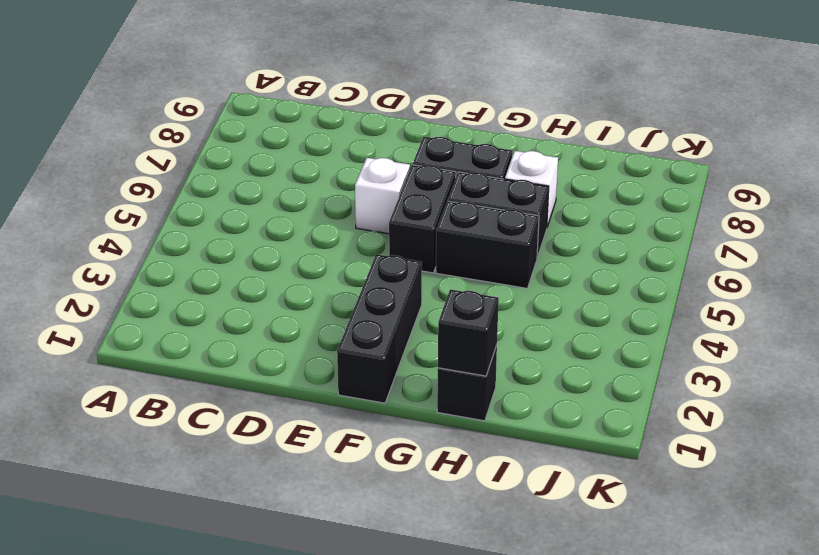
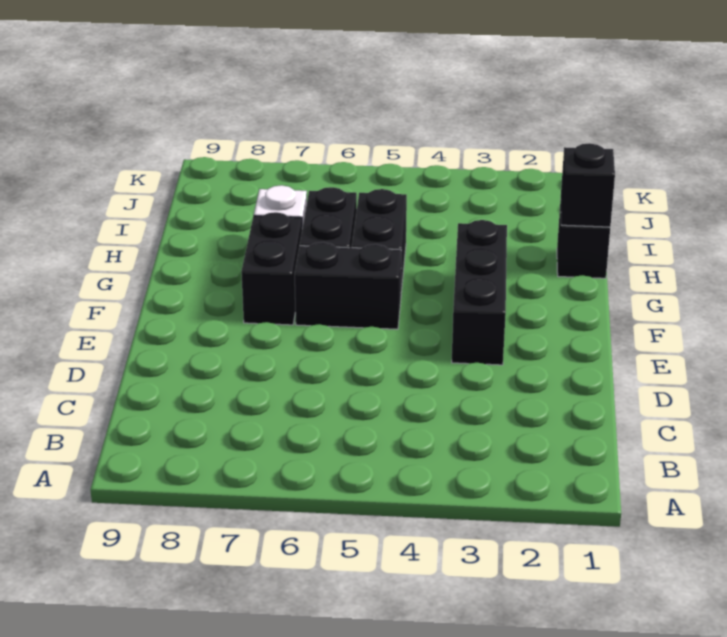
white 1x1 brick [355,158,410,234] -> none
black 1x3 brick [337,254,422,403] -> black 1x3 brick turned to [452,220,507,365]

